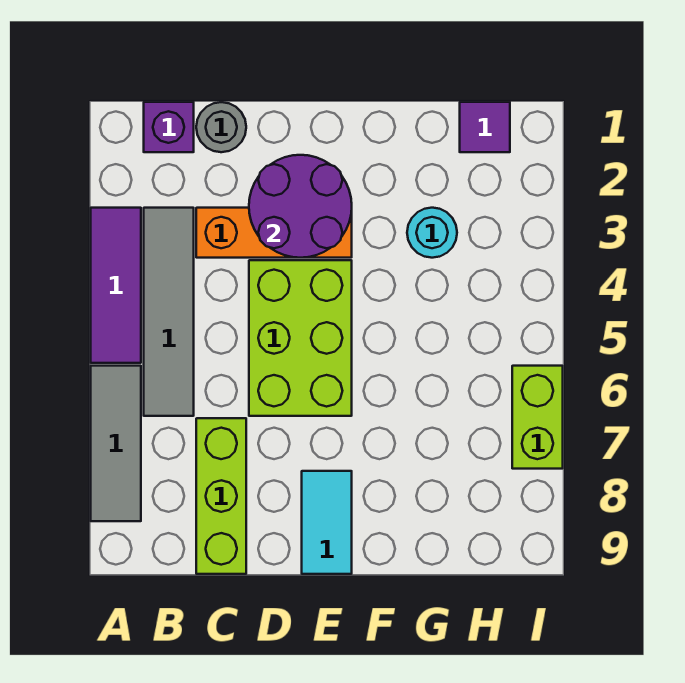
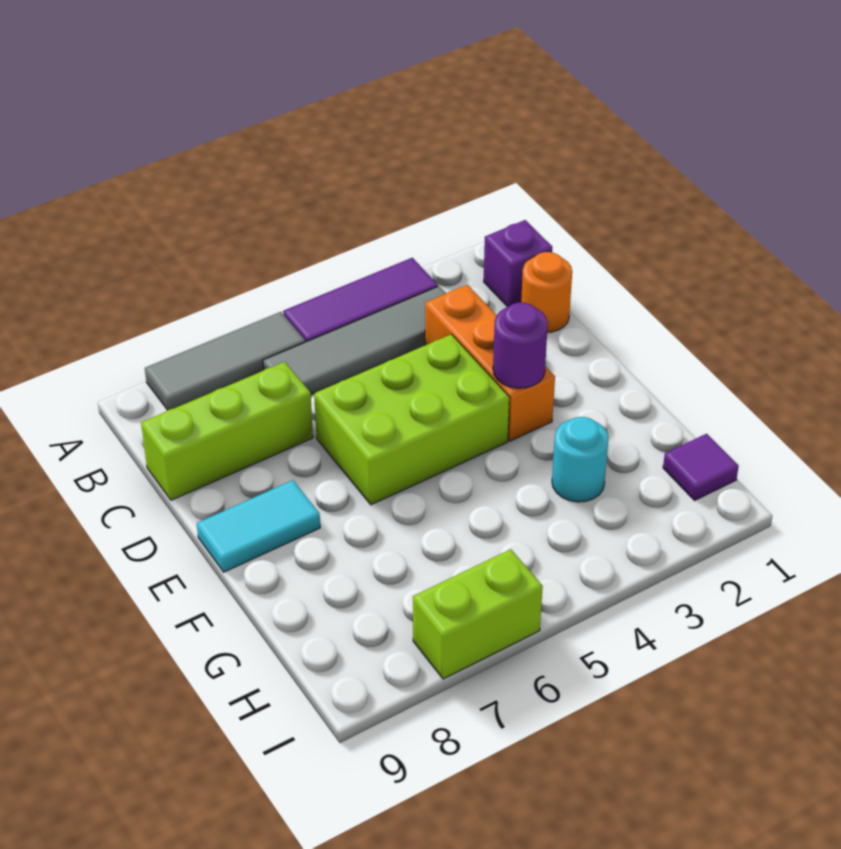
grey 1x1 round brick [196,102,246,152] -> orange 1x1 round brick [521,252,572,332]
purple 2x2 round brick [249,155,352,258] -> purple 1x1 round brick [493,303,548,388]

